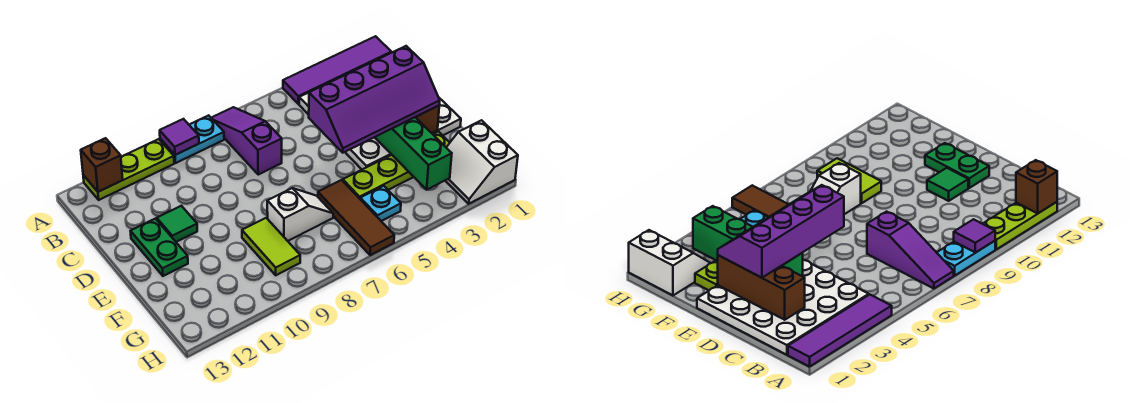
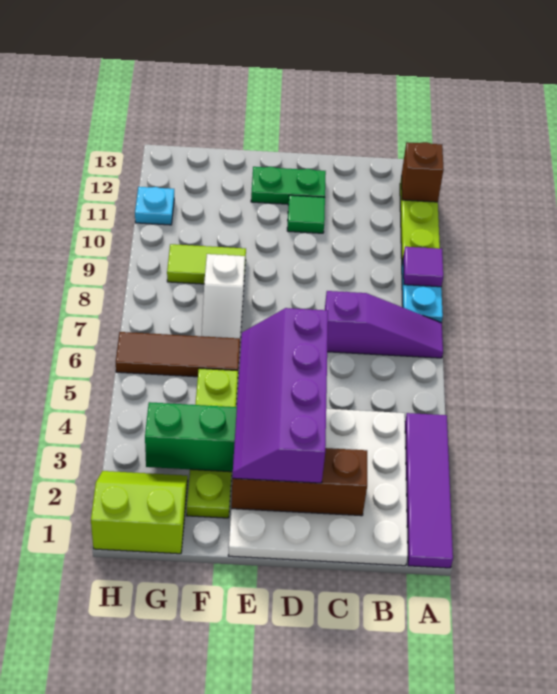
white 2x2 slope [445,120,518,204] -> lime 2x2 slope [91,471,188,554]
cyan 1x1 plate [360,186,401,221] -> cyan 1x1 plate moved to [135,187,174,225]

